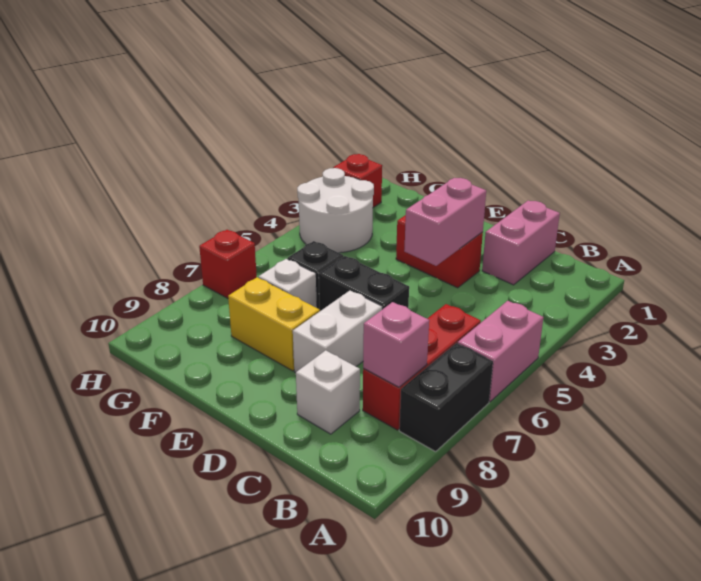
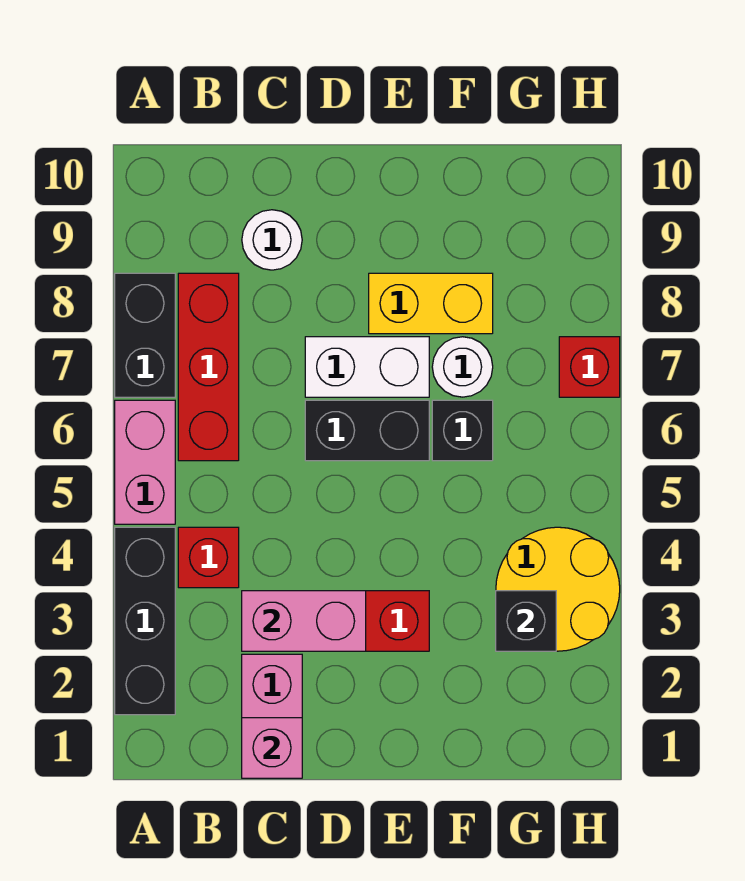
none -> black 1x3 brick [115,527,175,715]
pink 1x1 brick [363,302,429,387] -> pink 1x1 brick moved to [242,718,302,778]
white 1x1 brick [296,350,360,434] -> white 1x1 round brick [242,210,302,270]
pink 1x2 brick [404,178,486,266] -> pink 1x2 brick turned to [242,591,366,651]
white 1x2 brick [293,291,382,373] -> white 1x2 brick turned to [305,337,429,397]
white 1x1 brick [259,259,317,308] -> white 1x1 round brick [432,337,493,397]
white 2x2 round brick [297,168,374,253] -> yellow 2x2 round brick [496,527,620,651]
none -> black 1x1 brick [496,591,556,651]
red 1x1 brick [333,154,382,207] -> red 1x1 brick moved to [178,527,239,588]

